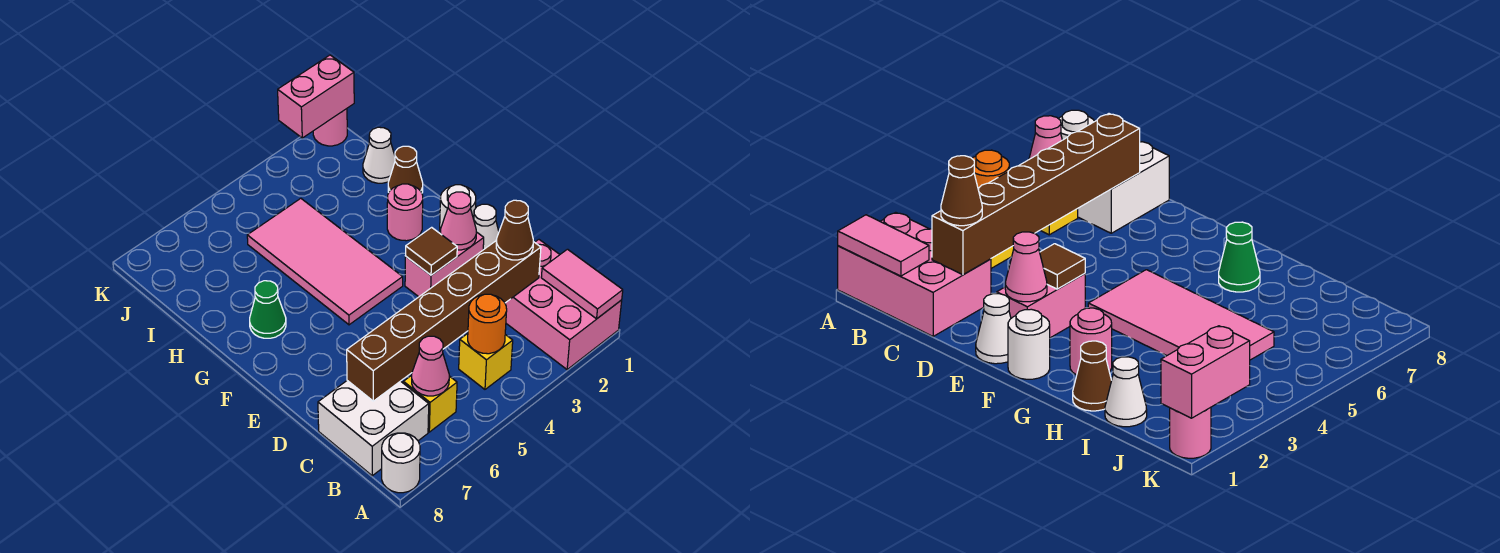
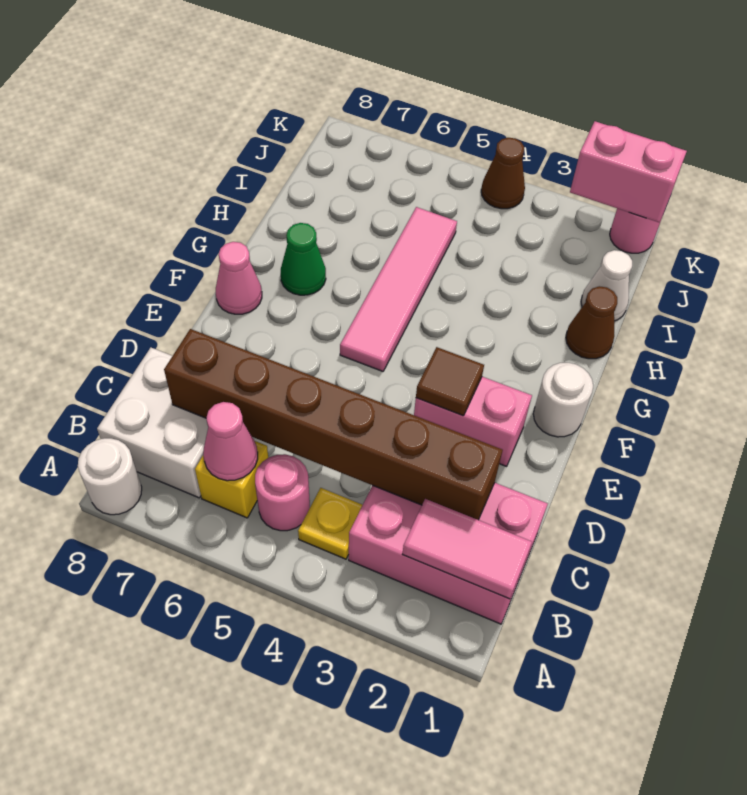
pink 2x3 brick [505,240,622,370] -> pink 2x3 brick turned to [349,483,548,624]
pink 1x2 tile [541,249,623,319] -> pink 1x2 tile turned to [402,499,532,599]
yellow 1x1 brick [459,333,513,389] -> yellow 1x1 plate [298,488,362,559]
orange 1x1 round brick [468,294,507,354] -> none
brown 1x1 cone [496,200,533,260] -> brown 1x1 cone moved to [481,138,525,209]
white 1x1 cone [474,204,499,250] -> none
pink 1x1 cone [440,192,476,250] -> pink 1x1 cone moved to [216,242,262,314]
pink 2x4 tile [247,198,403,325] -> pink 1x4 tile [340,207,457,371]
pink 1x1 round brick [387,184,423,241] -> pink 1x1 round brick moved to [255,454,310,531]

